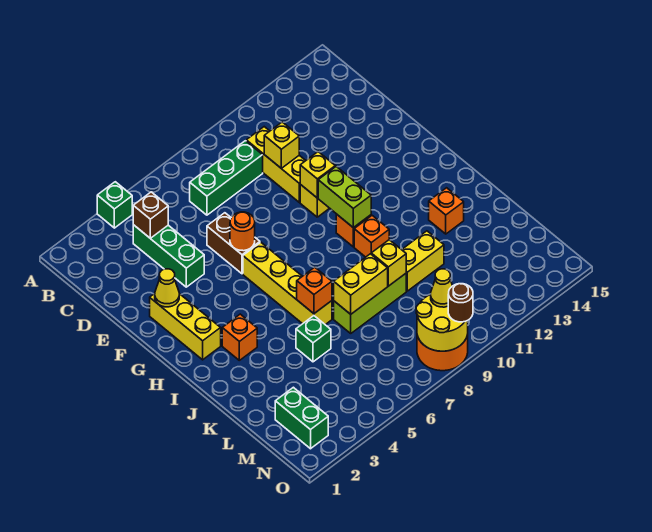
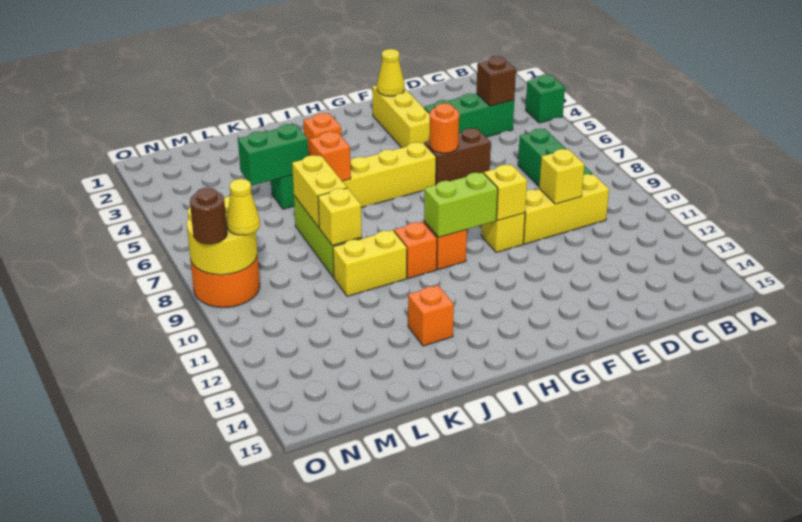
yellow 1x3 brick [150,294,221,360] -> yellow 1x3 brick turned to [372,85,430,148]
yellow 1x2 brick [402,231,444,291] -> yellow 1x2 brick turned to [333,230,407,296]
green 1x2 brick [275,387,328,449] -> green 1x2 brick moved to [238,124,308,185]

